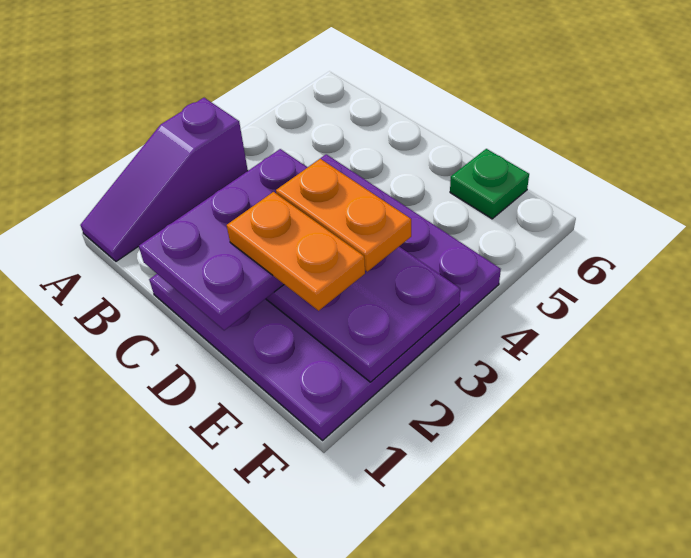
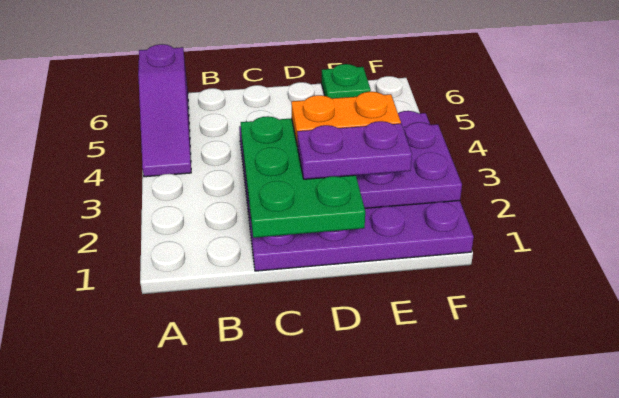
purple 1x3 slope [80,98,248,261] -> purple 1x3 slope moved to [138,44,191,177]
purple 2x3 plate [139,149,308,330] -> green 2x3 plate [241,116,365,238]
orange 1x2 plate [227,192,365,311] -> purple 1x2 plate [297,121,412,179]

